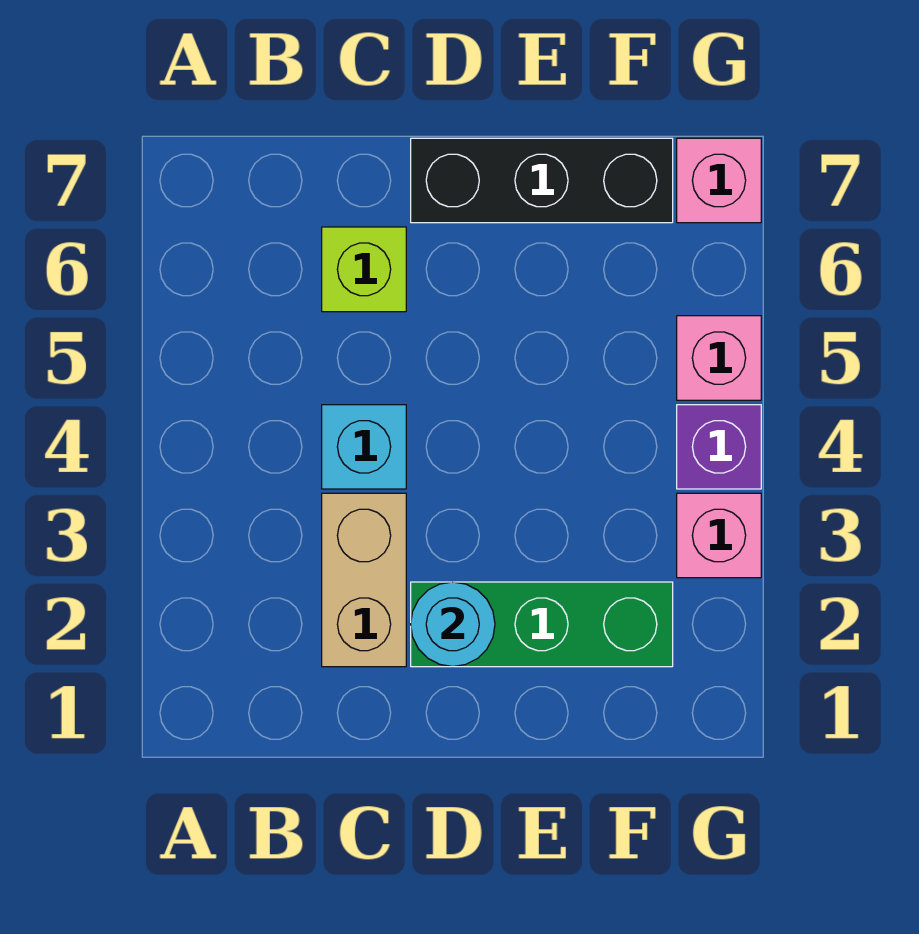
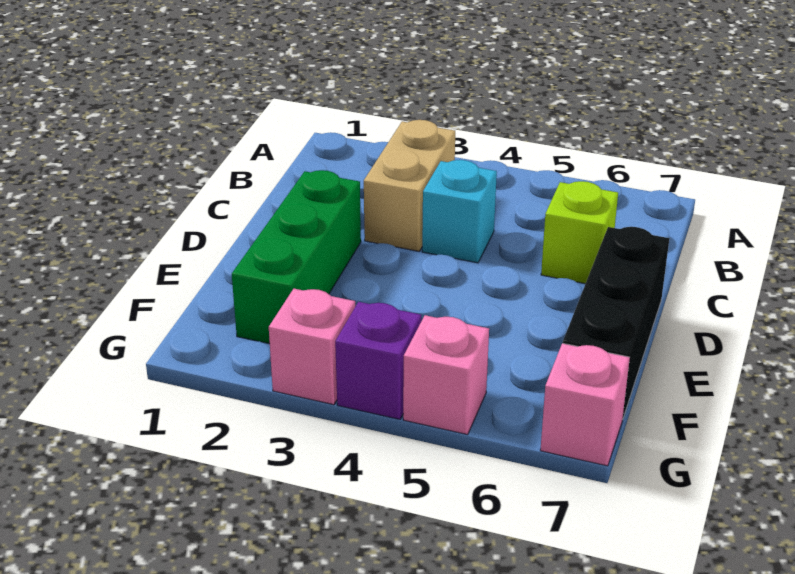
tan 1x2 brick [322,493,406,667] -> tan 1x2 brick turned to [364,120,455,251]
cyan 1x1 round brick [411,582,495,667] -> none

